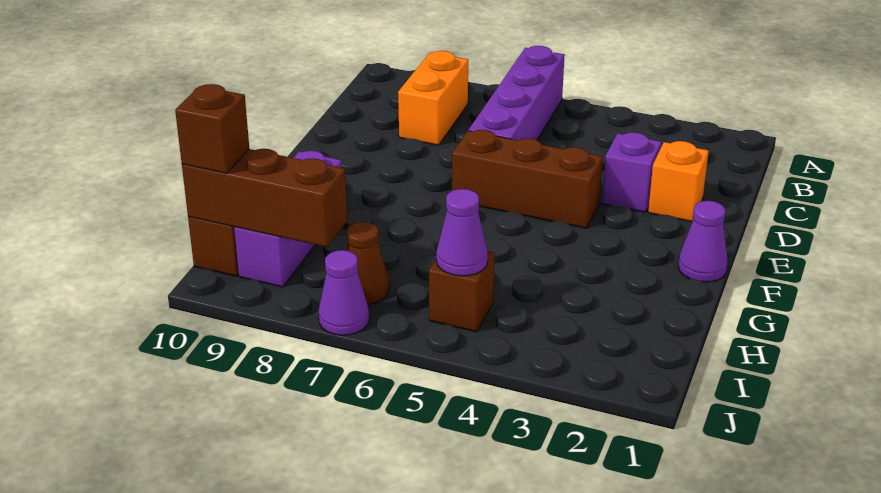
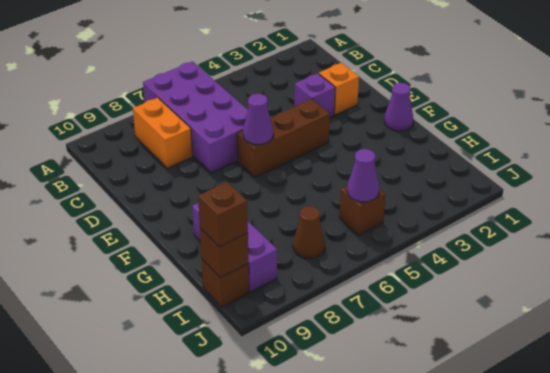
purple 1x4 brick [468,46,565,140] -> purple 2x4 brick [143,61,248,173]
brown 1x3 brick [182,149,347,247] -> brown 1x1 brick [200,228,248,278]
purple 1x1 cone [319,250,369,335] -> purple 1x1 cone moved to [243,94,273,144]

